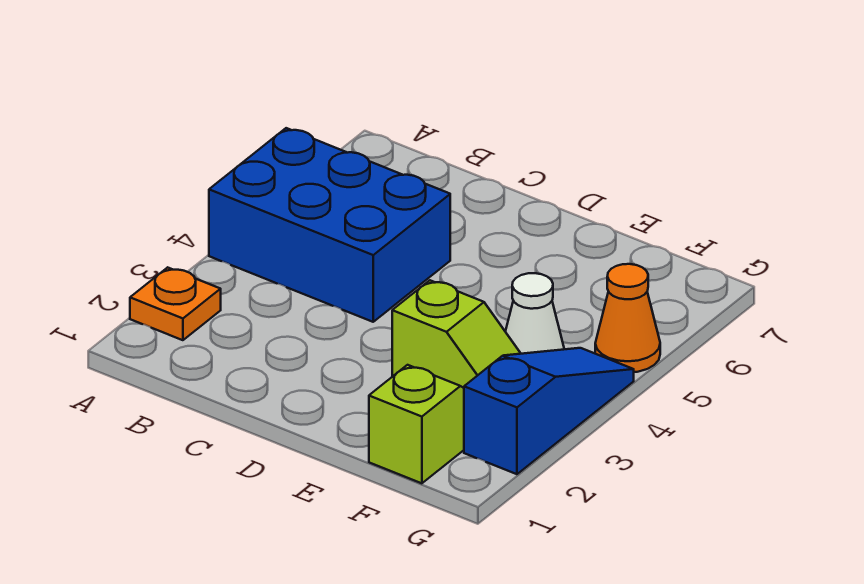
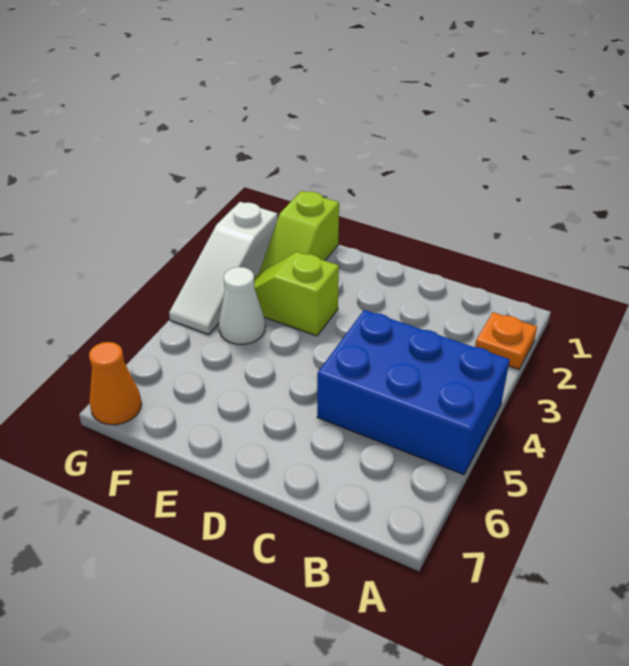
blue 1x3 slope [464,348,634,474] -> white 1x3 slope [169,202,278,334]
orange 1x1 cone [595,264,660,372] -> orange 1x1 cone moved to [89,342,142,425]

